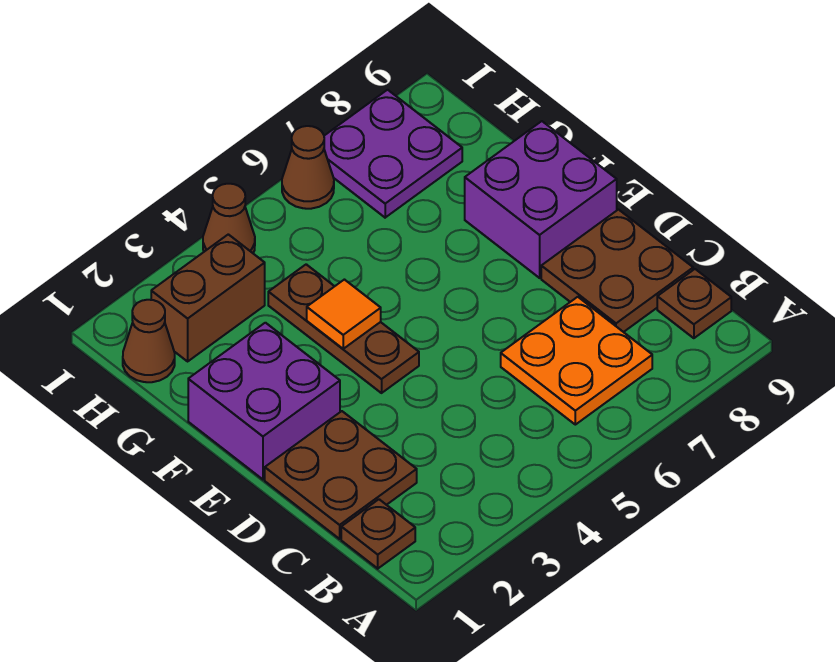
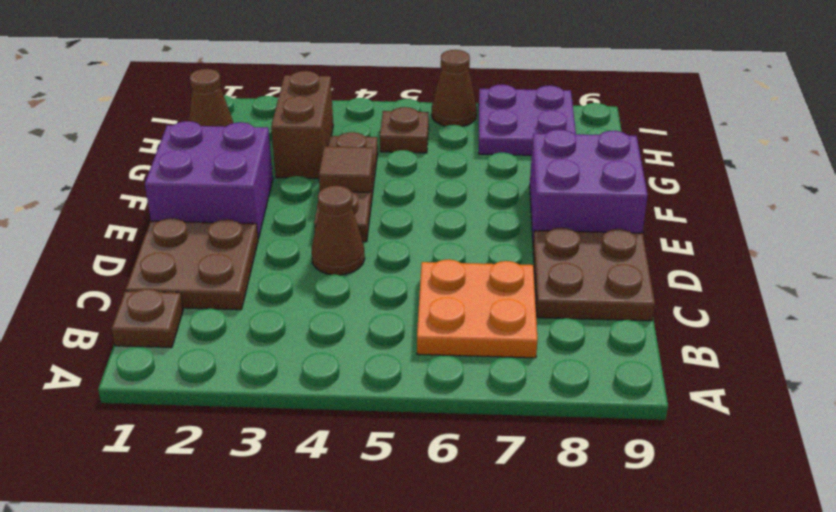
brown 1x1 plate [657,269,731,338] -> brown 1x1 plate moved to [380,107,429,153]
orange 1x1 tile [307,280,381,349] -> brown 1x1 tile [319,146,374,192]
brown 1x2 brick [151,234,265,361] -> brown 1x2 brick turned to [271,71,333,178]
brown 1x1 cone [203,184,255,253] -> brown 1x1 cone moved to [312,185,365,275]

